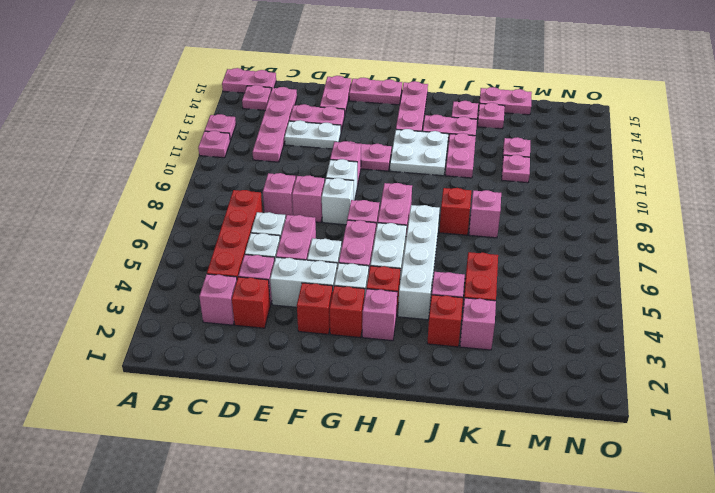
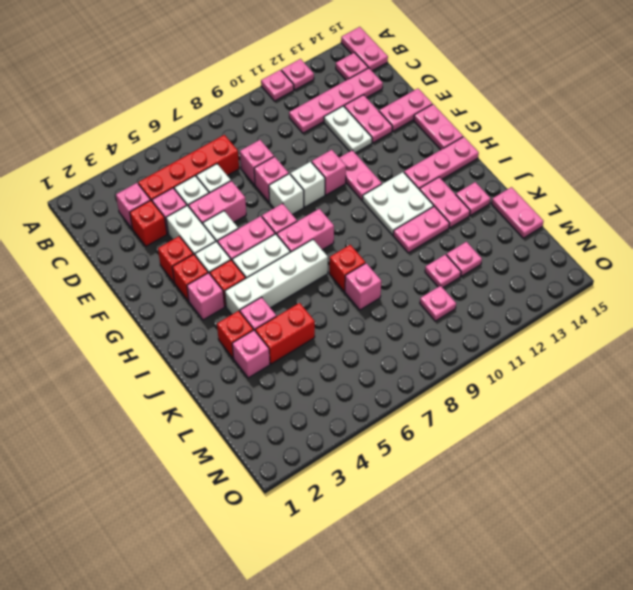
pink 1x1 plate [478,103,505,129] -> pink 1x1 plate moved to [420,286,456,321]

